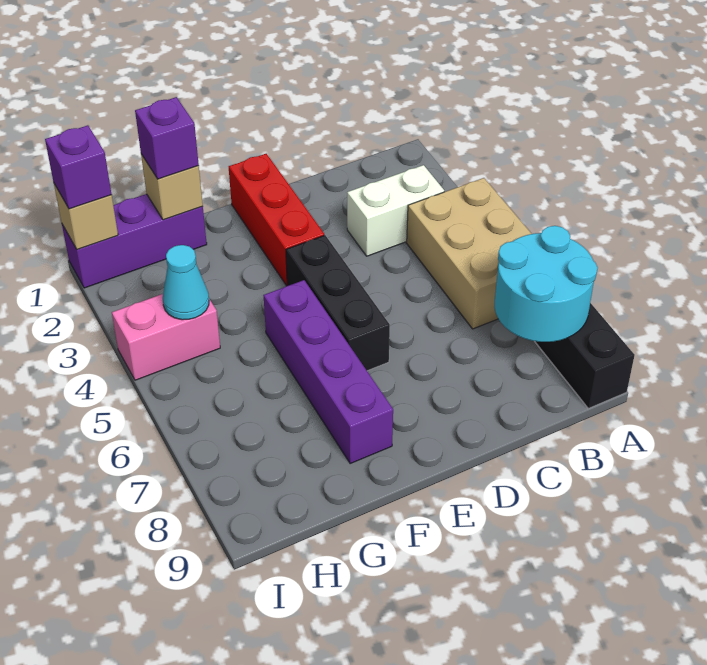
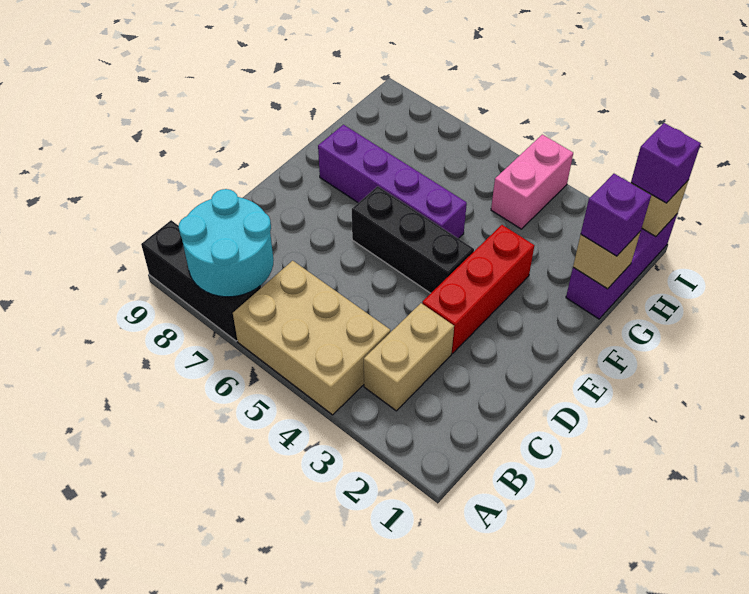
white 1x2 brick [347,165,444,256] -> tan 1x2 brick [364,303,454,411]
red 1x3 brick [229,154,324,286] -> red 1x3 brick turned to [422,225,534,353]
cyan 1x1 cone [163,245,209,320] -> none

